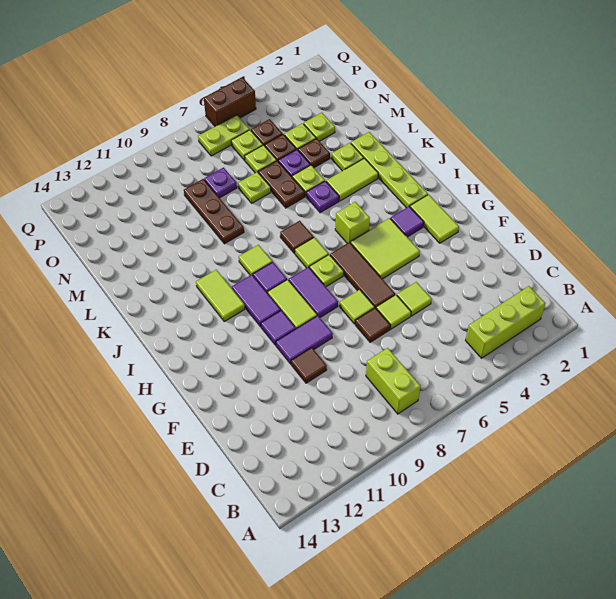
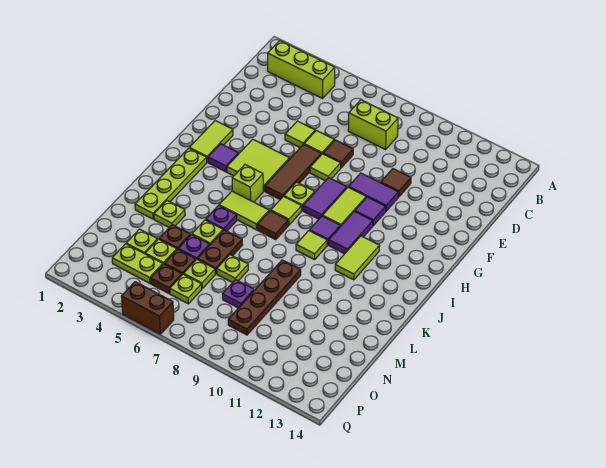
lime 1x2 brick [366,348,420,414] -> lime 1x2 brick turned to [348,100,398,150]
lime 1x2 tile [326,158,378,201] -> lime 1x2 tile moved to [219,191,269,230]
brown 1x3 plate [184,179,244,244] -> brown 1x4 plate [228,260,301,335]
lime 1x2 plate [198,115,249,156] -> lime 1x2 plate moved to [112,244,163,283]

